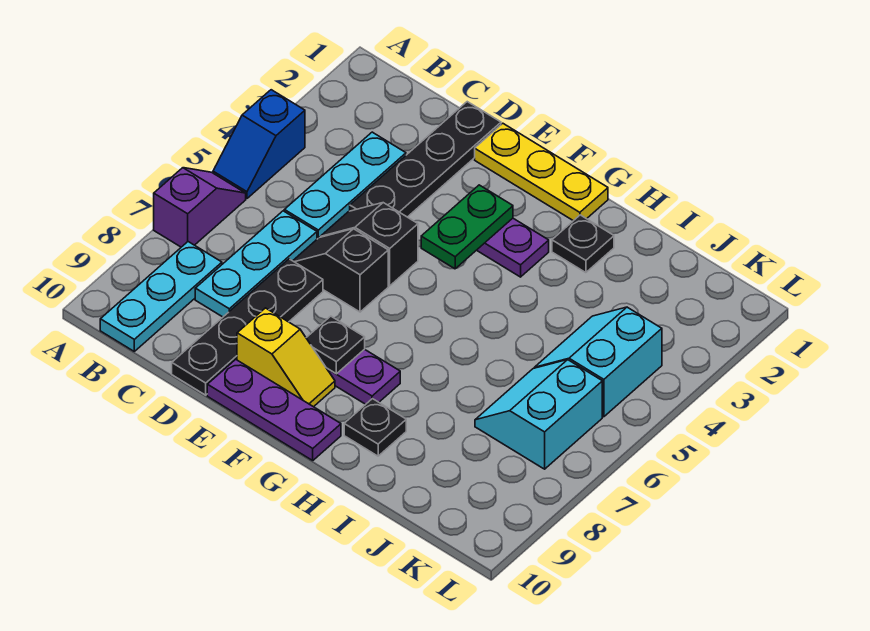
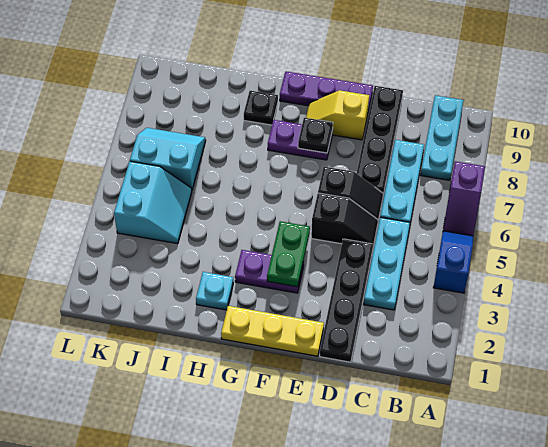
black 1x1 plate [552,215,614,273] -> cyan 1x1 plate [196,272,233,310]
cyan 2x2 slope [475,360,602,469] -> cyan 2x2 slope turned to [130,128,206,190]

